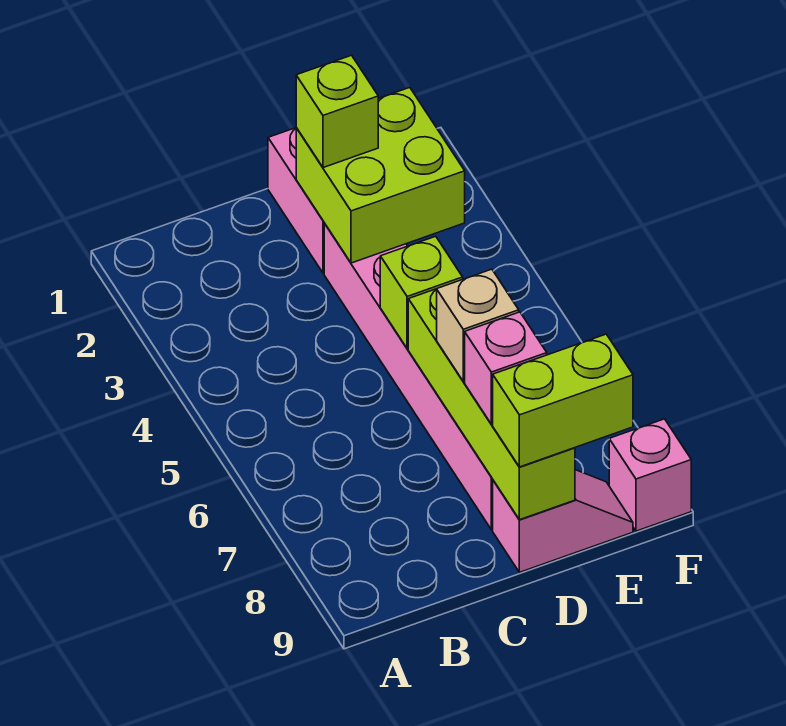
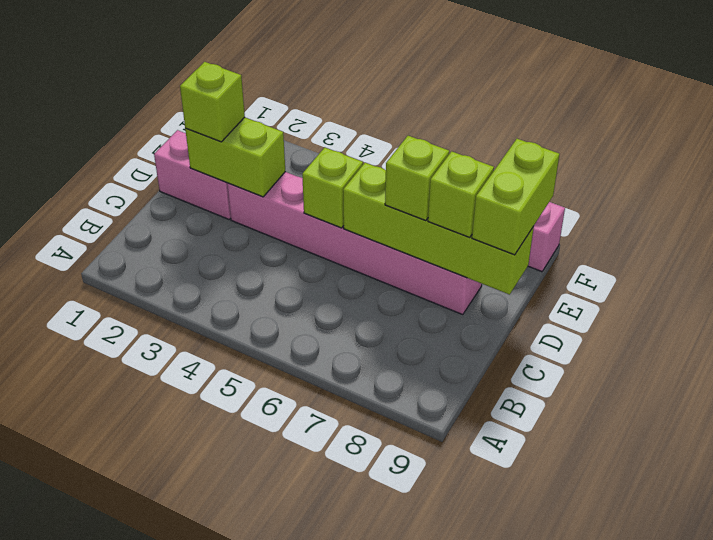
lime 2x2 brick [296,88,465,263] -> lime 1x2 brick [185,117,285,197]
tan 1x1 brick [437,269,519,381] -> lime 1x1 brick [385,136,449,221]
pink 1x1 brick [465,312,547,424] -> lime 1x1 brick [428,151,494,238]
pink 1x2 slope [493,470,633,572] -> none

